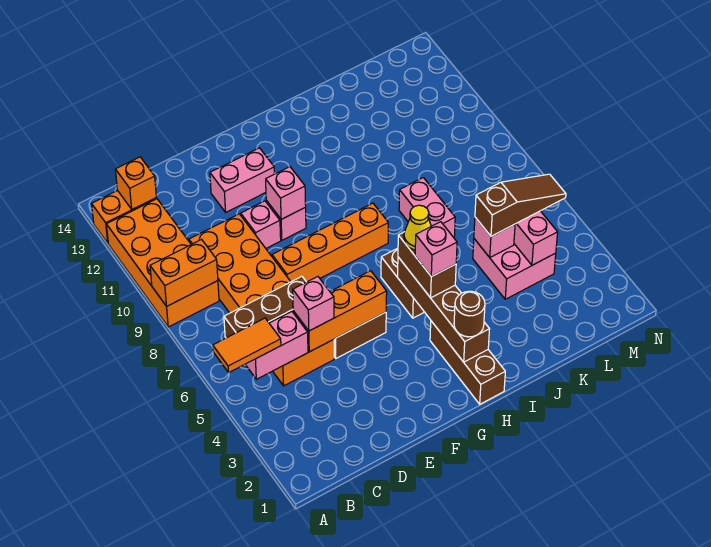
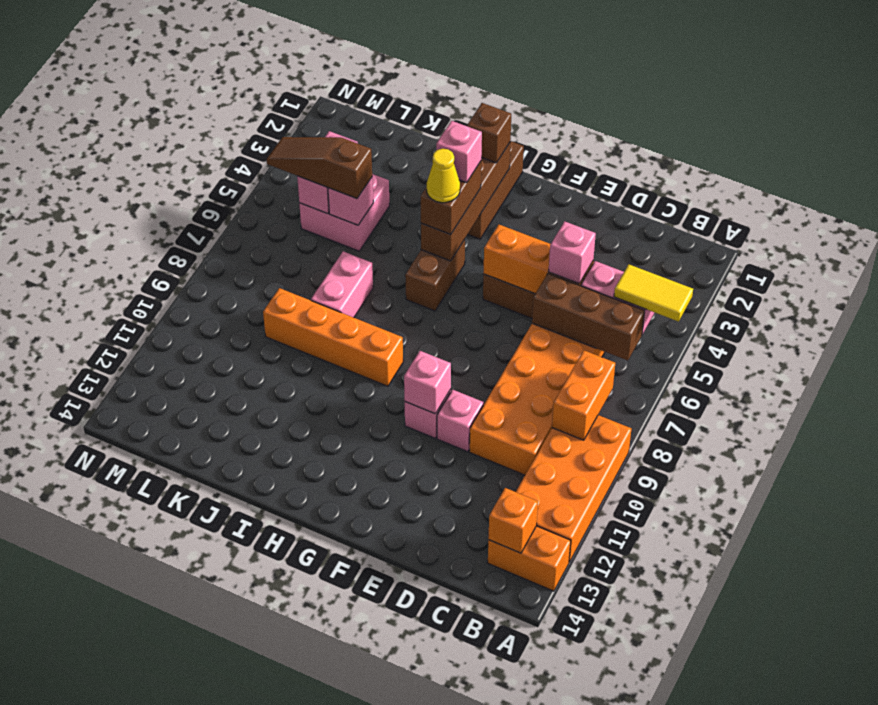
orange 1x2 tile [213,318,281,373] -> yellow 1x2 tile [614,265,693,322]
orange 1x2 brick [150,239,218,306] -> orange 1x2 brick turned to [552,351,615,440]
orange 1x4 brick [272,203,388,282] -> orange 1x4 brick moved to [263,288,403,386]
pink 1x2 brick [210,148,274,212] -> none
brown 1x1 round brick [454,291,485,337] -> brown 1x1 brick [467,103,511,163]

